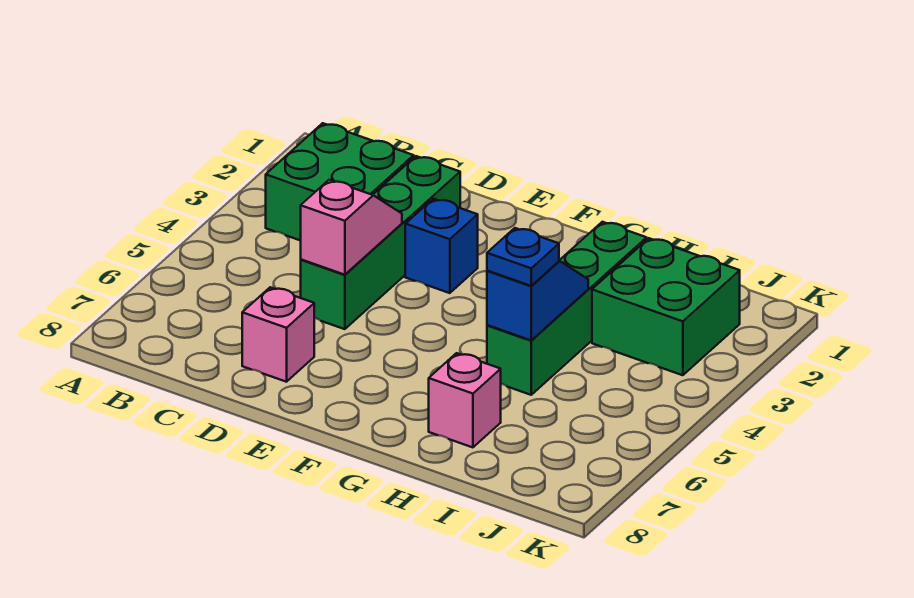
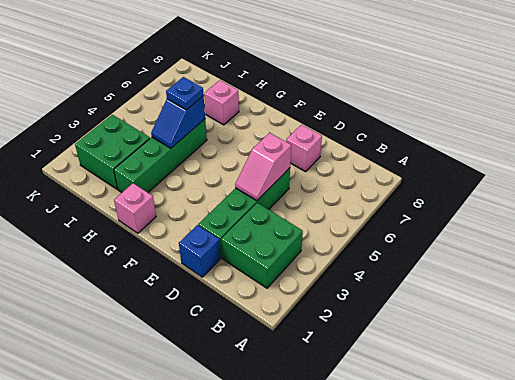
blue 1x1 brick [405,199,478,293] -> blue 1x1 brick moved to [179,225,220,277]
none -> pink 1x1 brick [114,183,156,233]

